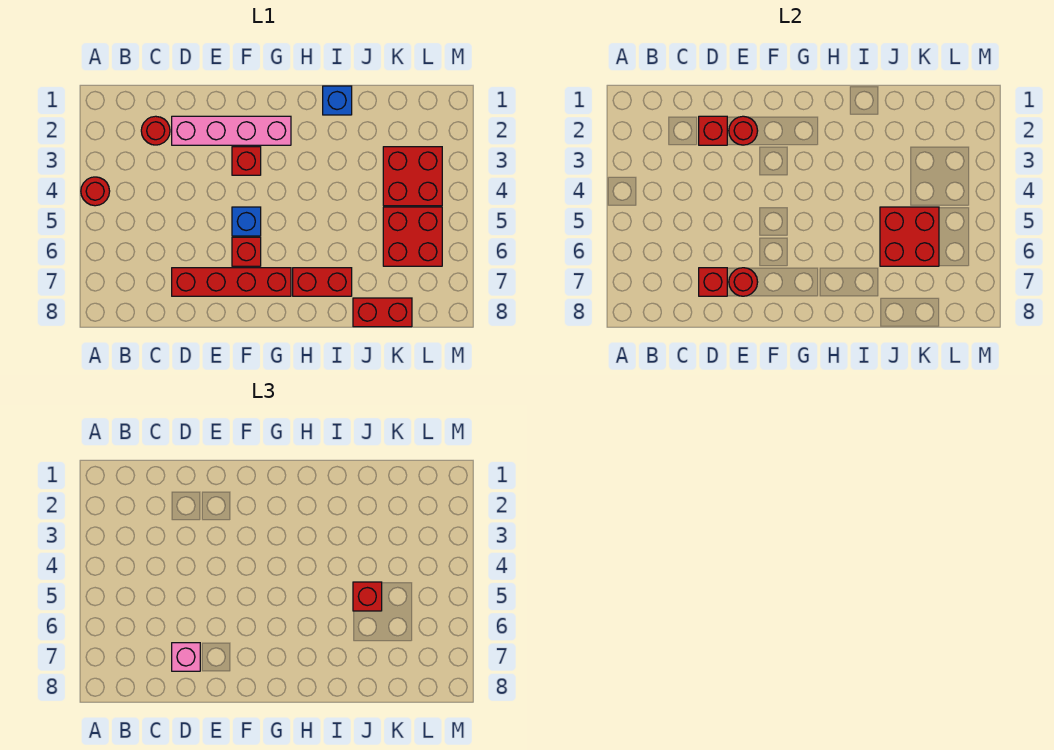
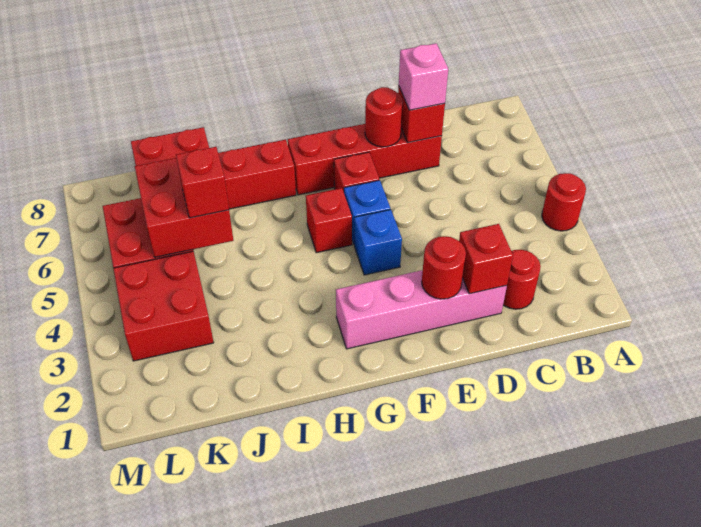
red 1x1 brick [232,147,261,175] -> red 1x1 brick moved to [306,188,352,253]
blue 1x1 brick [323,86,352,115] -> blue 1x1 brick moved to [354,210,402,275]

